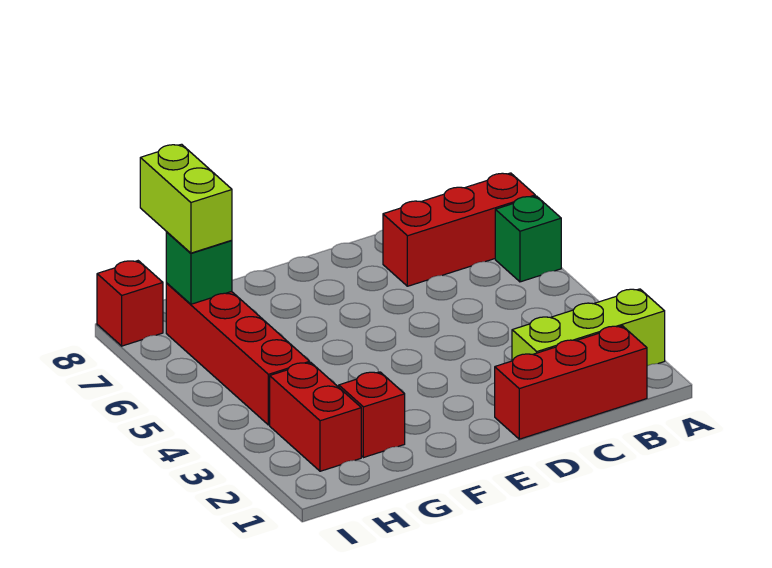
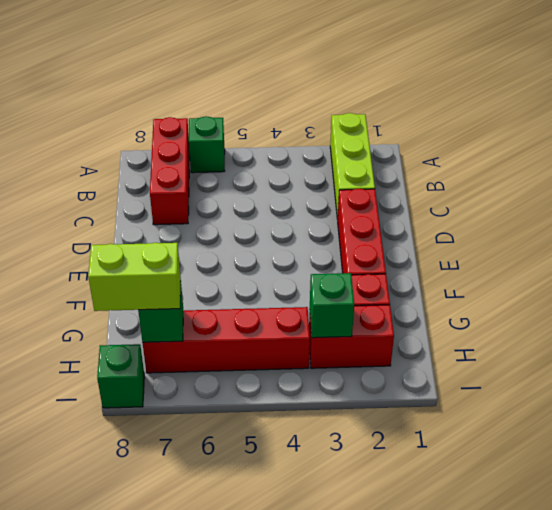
red 1x3 brick [495,326,647,439] -> red 1x3 brick moved to [337,188,386,275]
none -> green 1x1 brick [310,273,354,338]
red 1x1 brick [97,261,163,346] -> green 1x1 brick [97,344,144,408]

